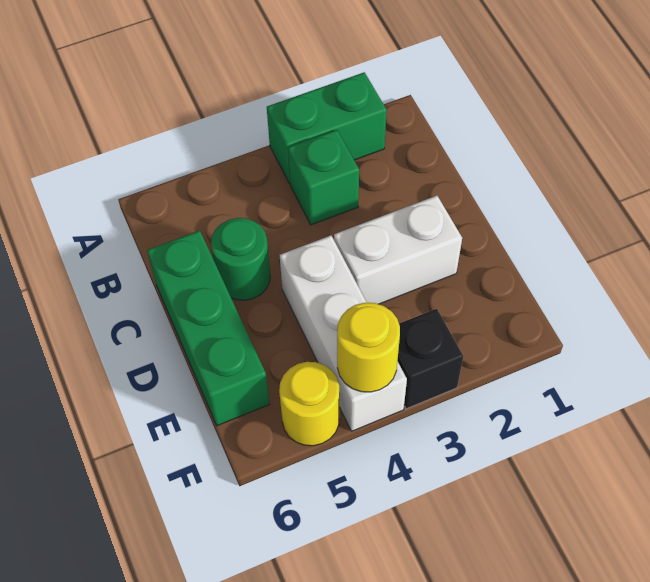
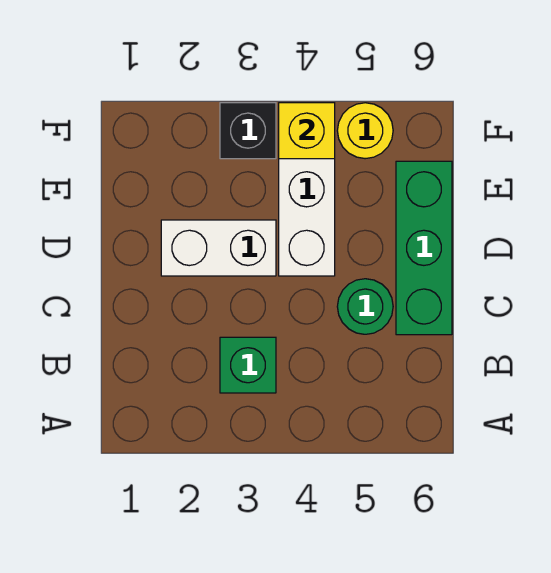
green 1x2 brick [267,72,387,184] -> none
yellow 1x1 round brick [337,303,400,392] -> yellow 1x1 brick [279,103,335,159]

